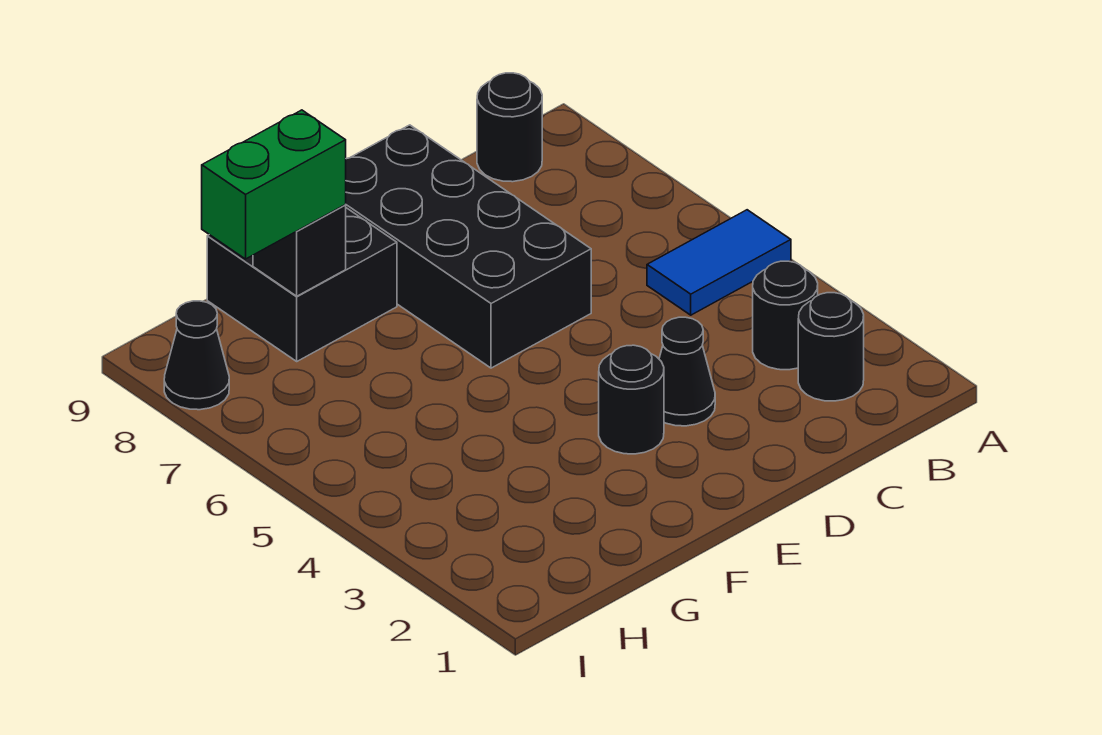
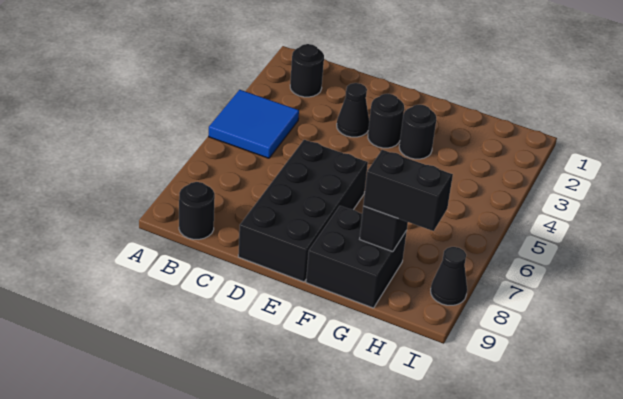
blue 1x2 tile [647,210,791,315] -> blue 2x2 tile [209,90,299,158]
black 1x1 round brick [753,261,818,370] -> black 1x1 round brick moved to [399,105,436,159]
green 1x2 brick [202,110,346,259] -> black 1x2 brick [363,150,453,231]

